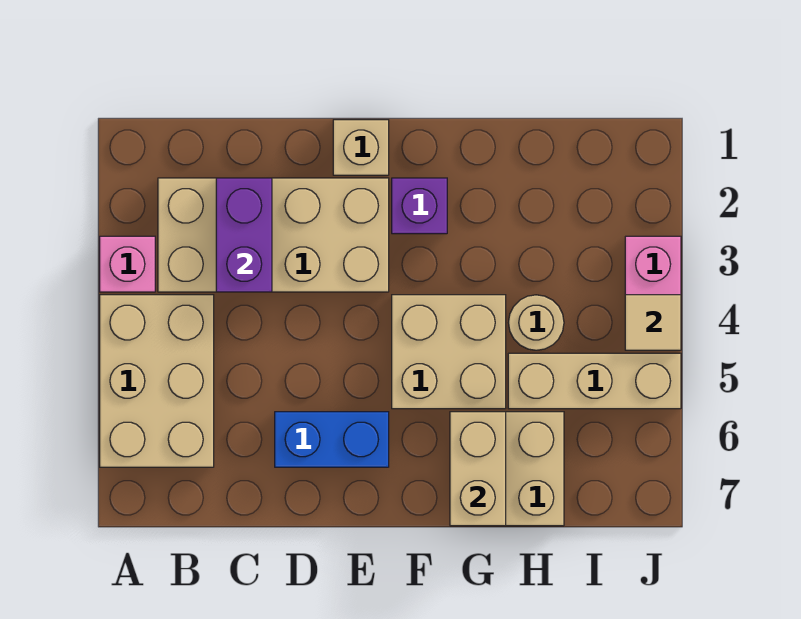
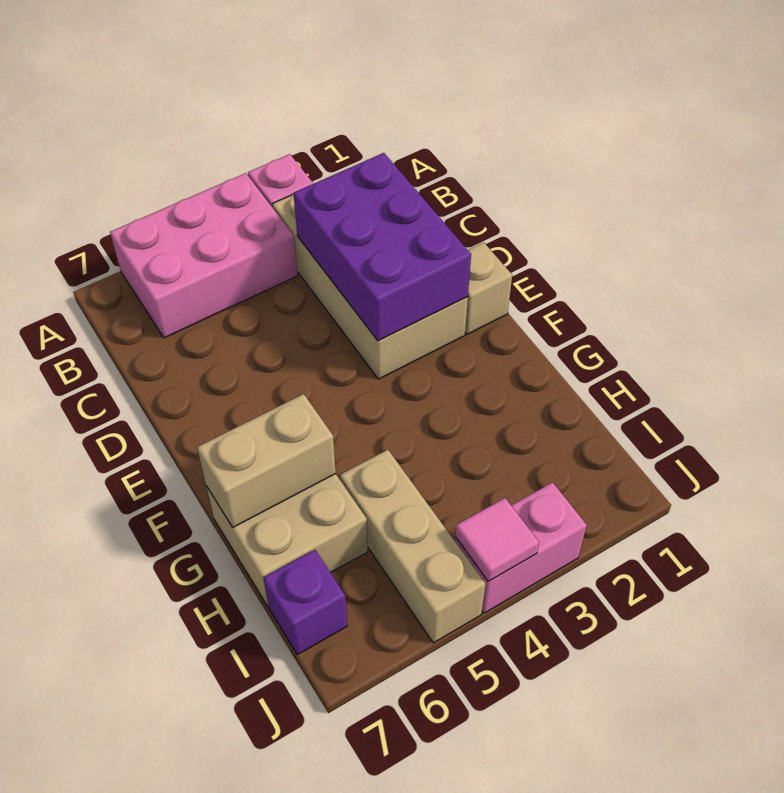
tan 2x3 brick [100,295,214,467] -> pink 2x3 brick [110,173,298,338]
purple 1x2 brick [216,178,272,292] -> purple 2x3 brick [293,153,471,341]
blue 1x2 brick [275,412,389,467] -> none
purple 1x1 brick [392,178,447,234] -> purple 1x1 brick moved to [264,550,347,655]
tan 2x2 brick [392,295,506,409] -> none
tan 1x1 round brick [508,295,564,350] -> none
tan 1x1 tile [625,295,681,350] -> pink 1x1 tile [455,498,539,581]

